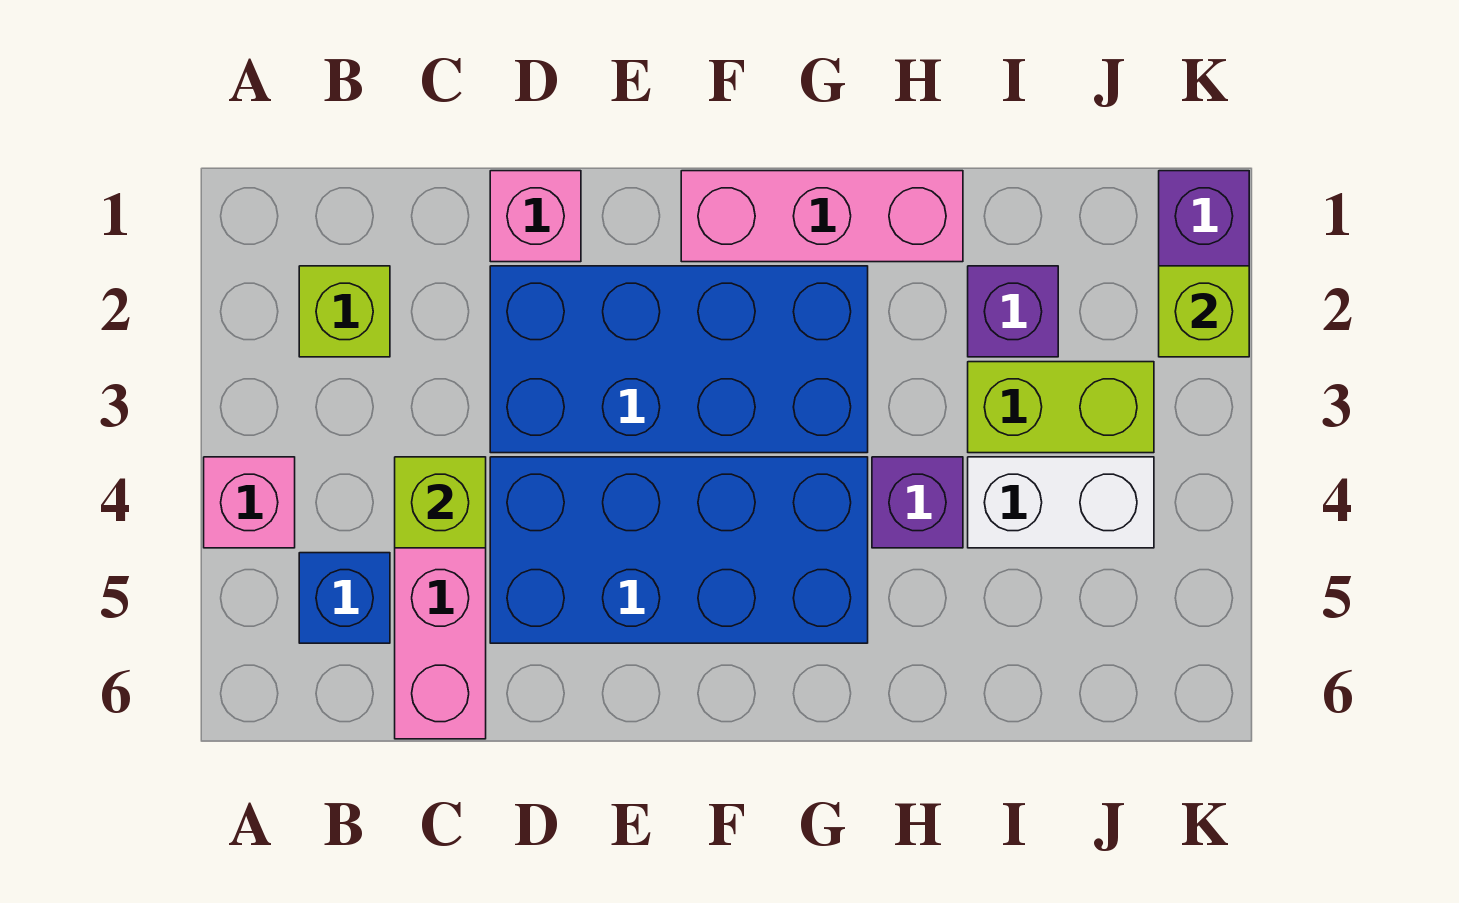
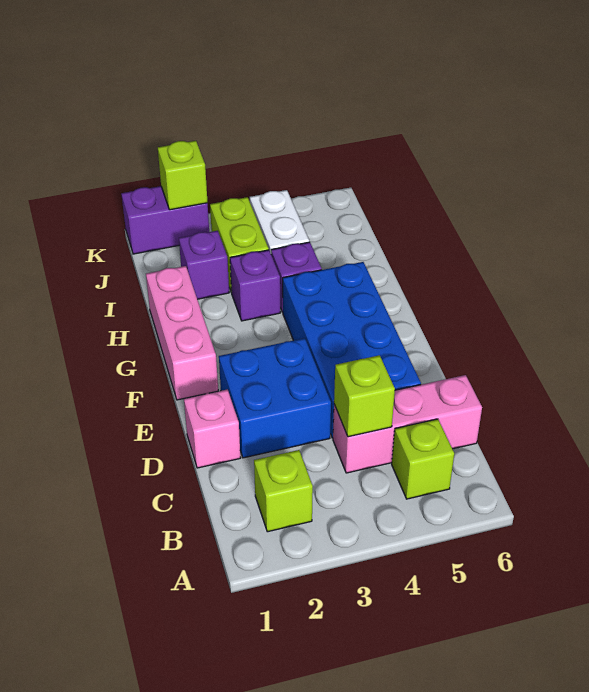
pink 1x1 brick [204,457,295,548] -> none
blue 1x1 brick [299,553,390,643] -> lime 1x1 brick [392,419,454,499]
blue 2x4 brick [490,266,868,453] -> blue 2x2 brick [219,338,331,458]
none -> purple 1x1 brick [230,250,280,321]

